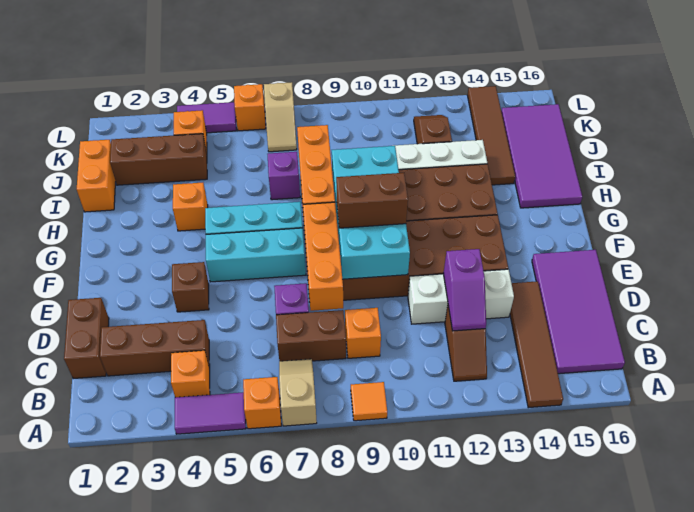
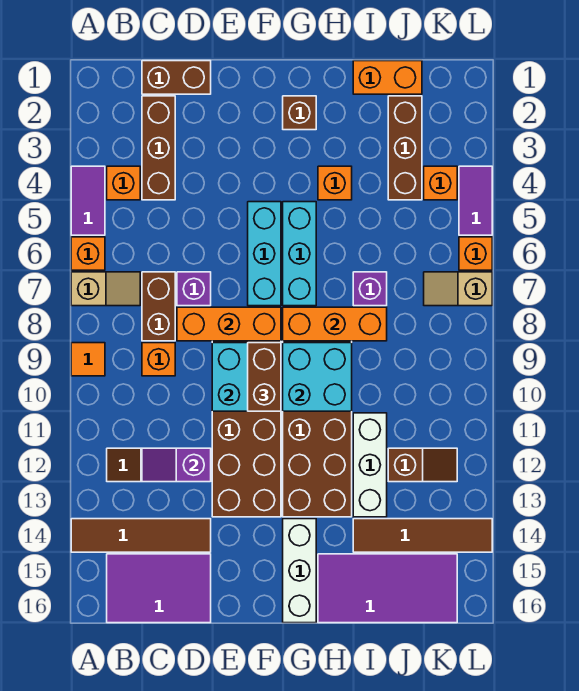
purple 2x4 tile [532,250,625,374] -> purple 2x3 tile [107,554,211,623]
white 1x3 brick [408,269,514,324] -> white 1x3 brick moved to [283,519,316,623]
brown 1x1 brick [172,262,209,312] -> brown 1x1 brick moved to [283,96,316,130]

